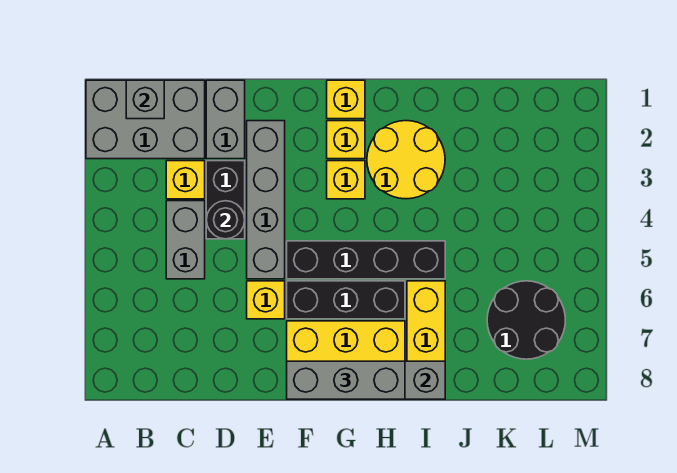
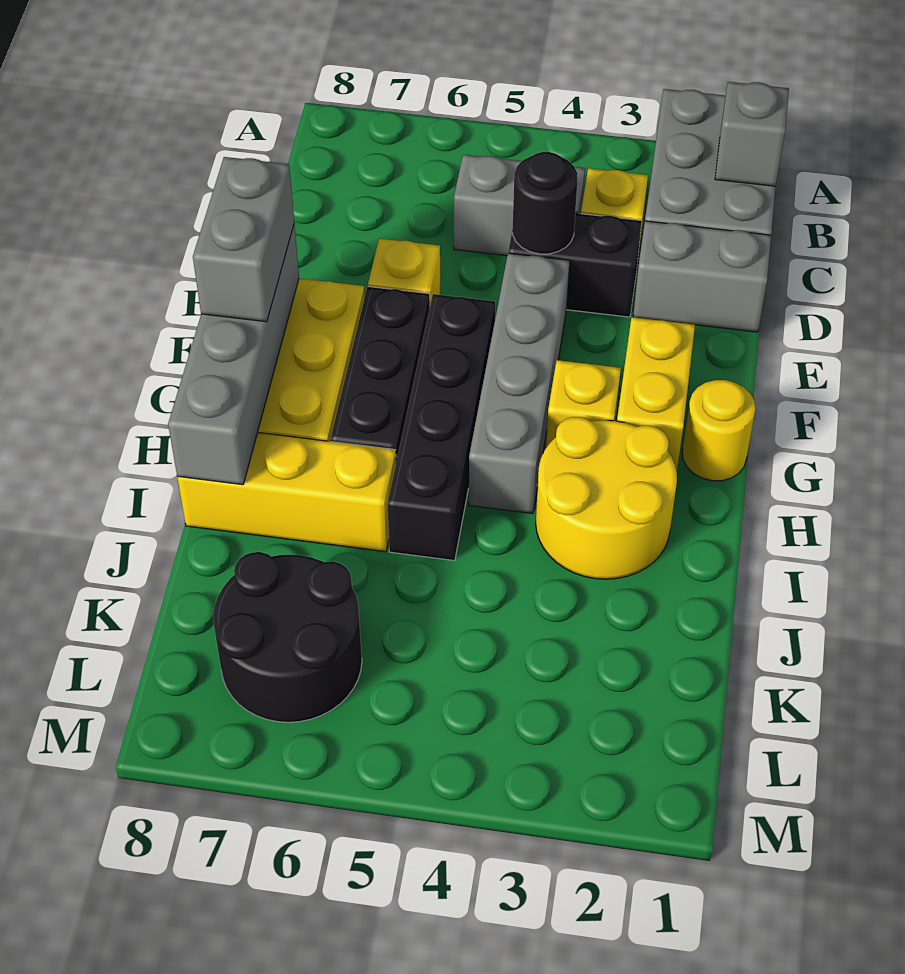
grey 1x4 brick [247,121,285,279] -> grey 1x4 brick turned to [469,253,570,513]
grey 1x3 brick [287,361,405,399] -> grey 1x2 brick [193,157,294,322]
yellow 1x1 brick [327,80,365,119] -> yellow 1x1 round brick [682,380,756,481]
yellow 1x1 brick [327,121,365,159] -> yellow 1x2 brick [617,317,695,472]

